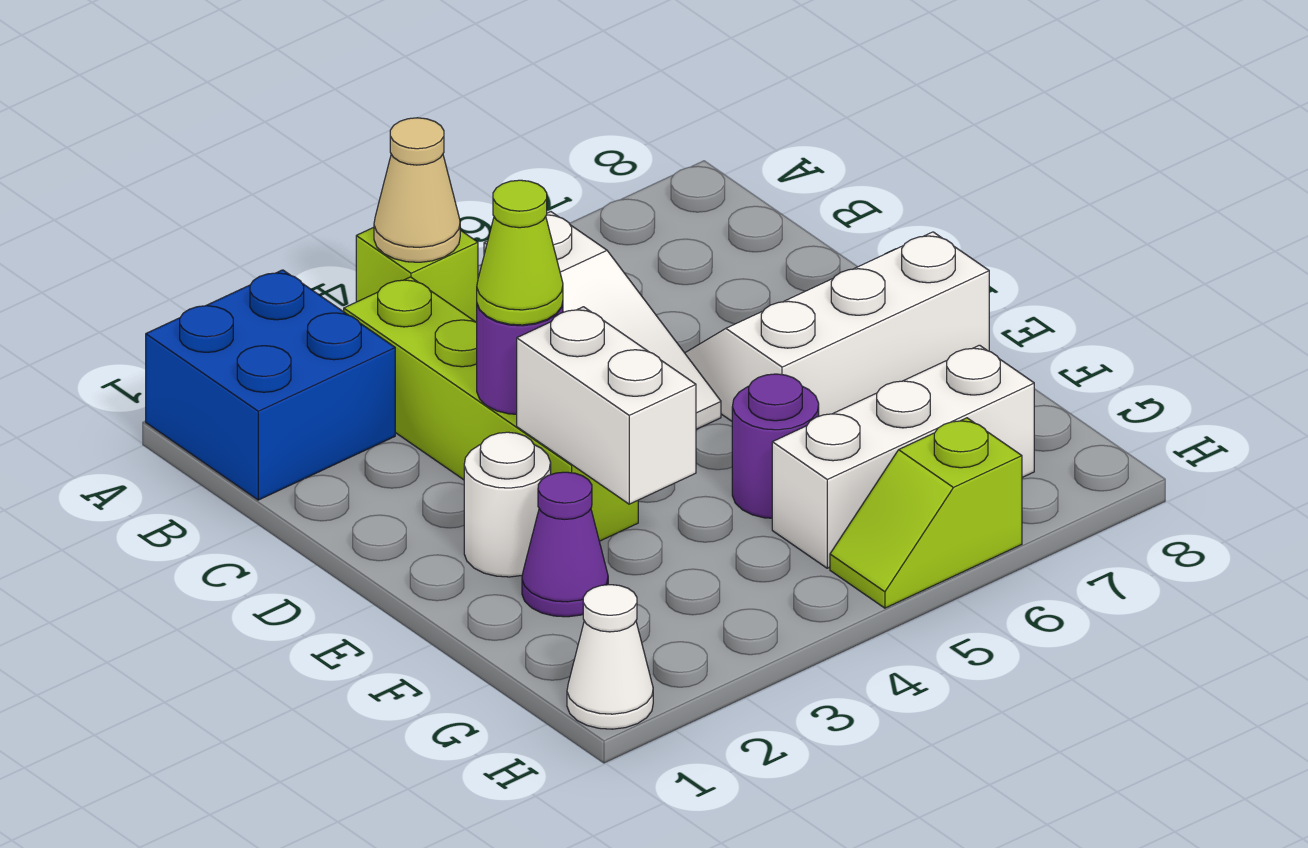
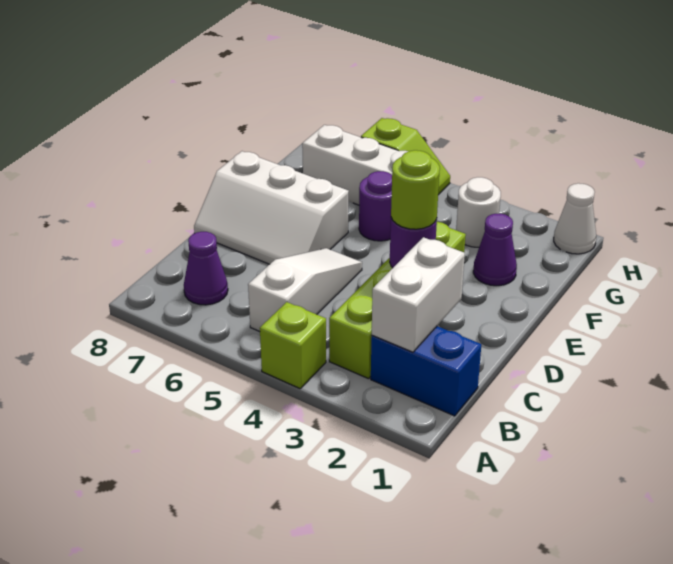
blue 2x2 brick [146,270,395,500] -> blue 1x2 brick [371,326,481,416]
tan 1x1 cone [374,118,460,262] -> none
none -> purple 1x1 cone [184,232,228,305]
lime 1x1 cone [477,180,563,325] -> lime 1x1 round brick [391,150,440,229]
white 1x1 round brick [464,432,551,577] -> white 1x1 round brick moved to [456,177,501,247]
white 1x2 brick [517,307,696,504] -> white 1x2 brick moved to [372,237,465,352]

